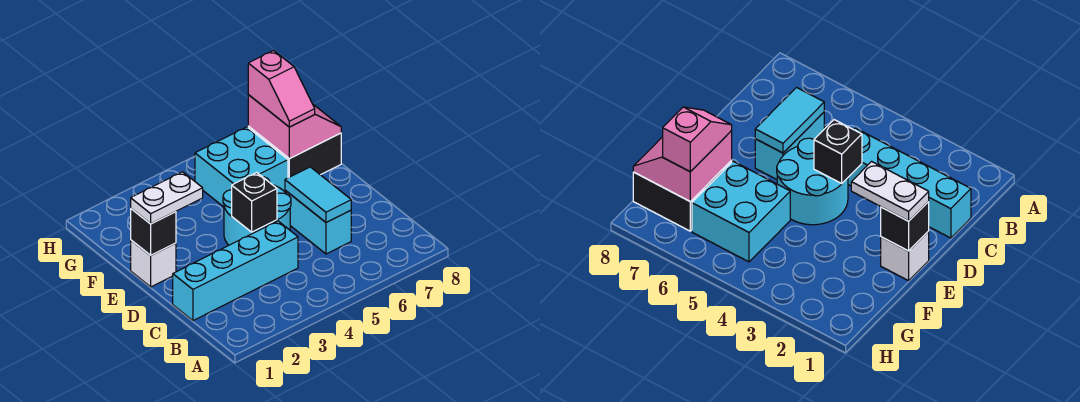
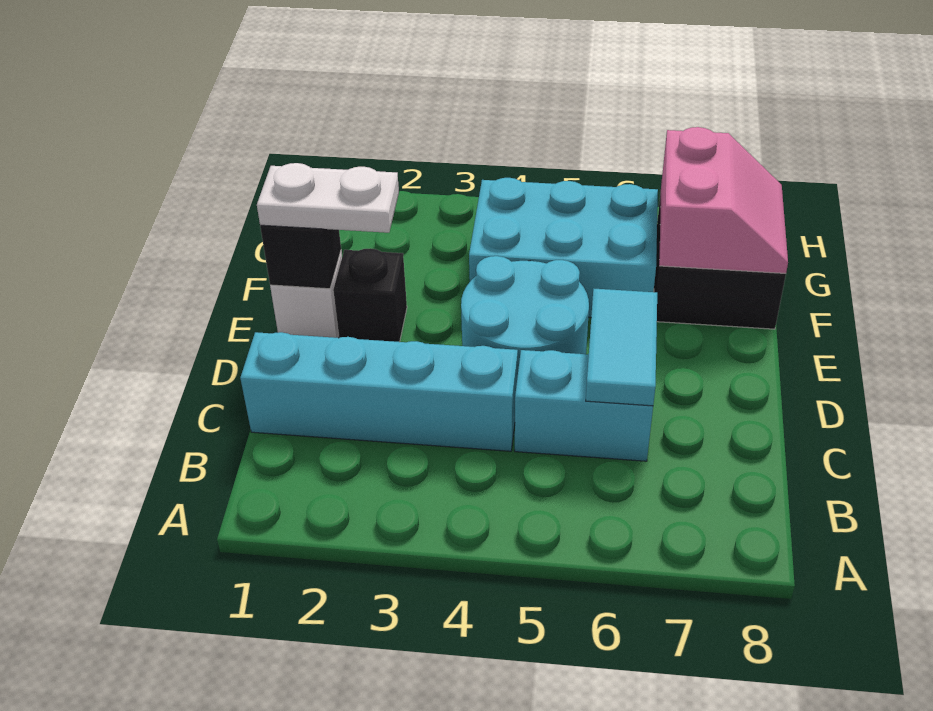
cyan 1x2 brick [285,190,351,254] -> cyan 1x2 brick turned to [515,350,653,461]
black 1x1 brick [232,173,277,232] -> black 1x1 brick moved to [333,248,407,342]
cyan 2x2 brick [195,127,288,207] -> cyan 2x3 brick [469,178,658,317]
pink 1x2 slope [248,51,315,127] -> none

